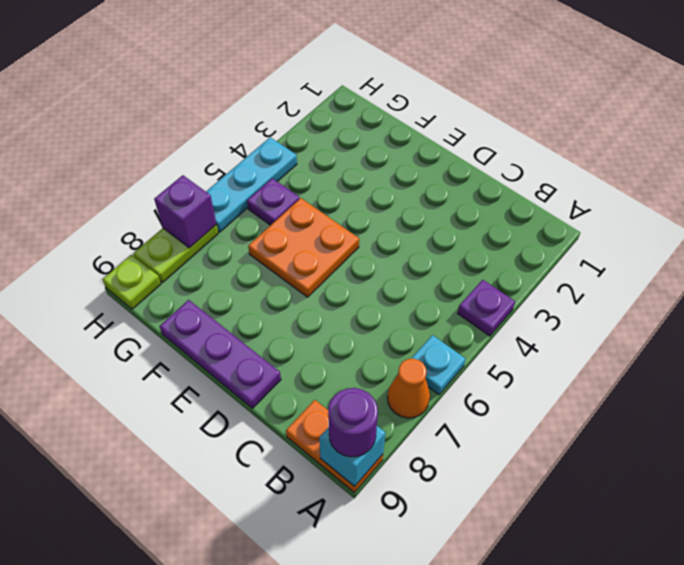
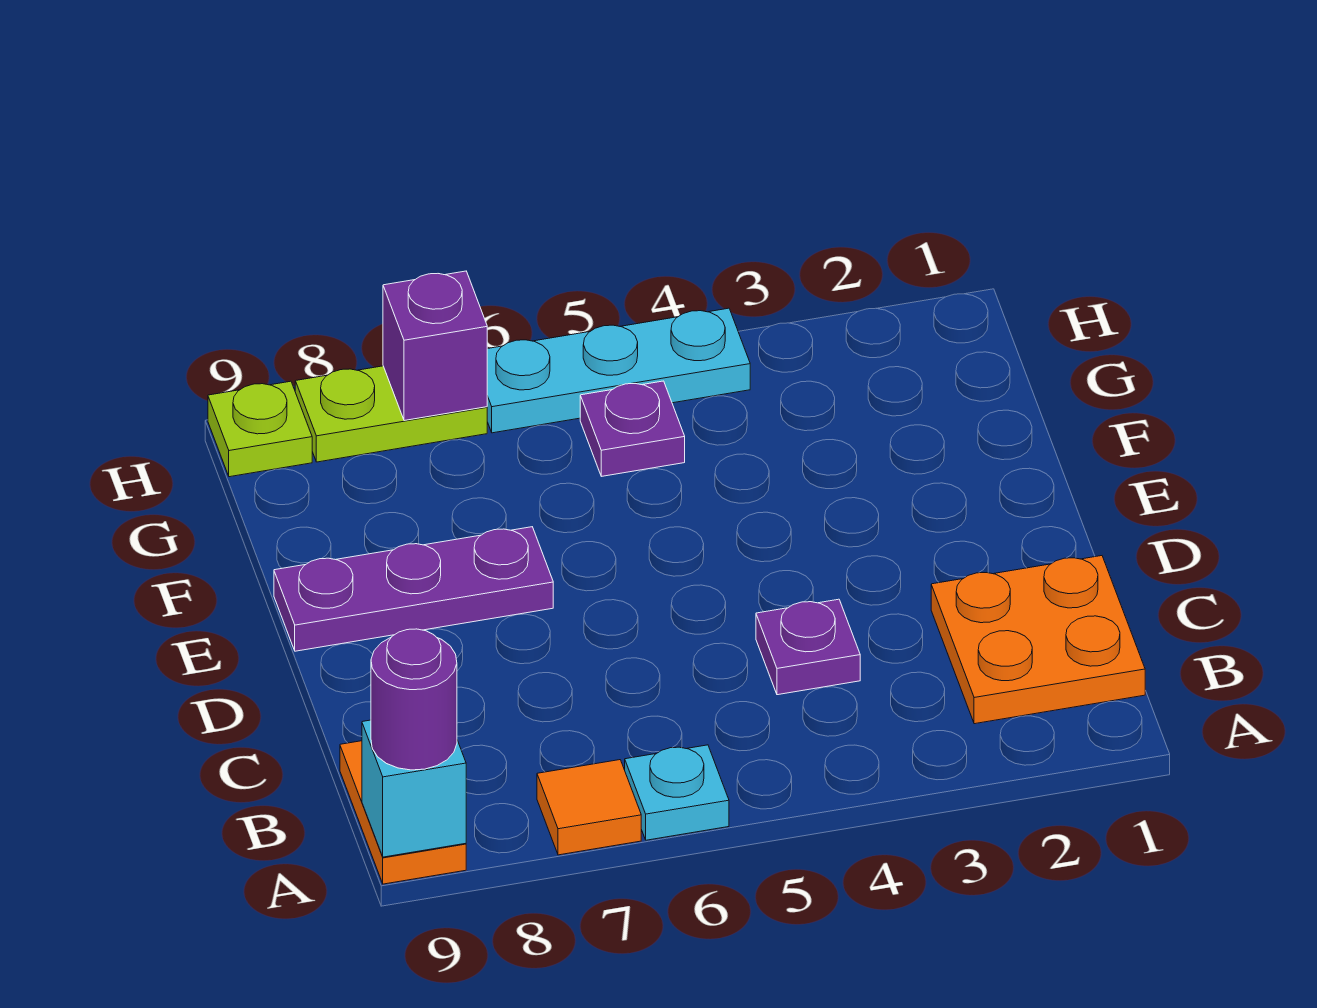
purple 1x1 plate [458,280,515,336] -> purple 1x1 plate moved to [756,599,860,695]
orange 1x1 cone [387,359,430,418] -> orange 1x1 tile [537,760,641,855]
purple 1x3 plate [160,300,281,408] -> purple 1x3 plate turned to [274,527,553,651]
orange 2x2 plate [248,198,359,297] -> orange 2x2 plate moved to [931,556,1145,724]

